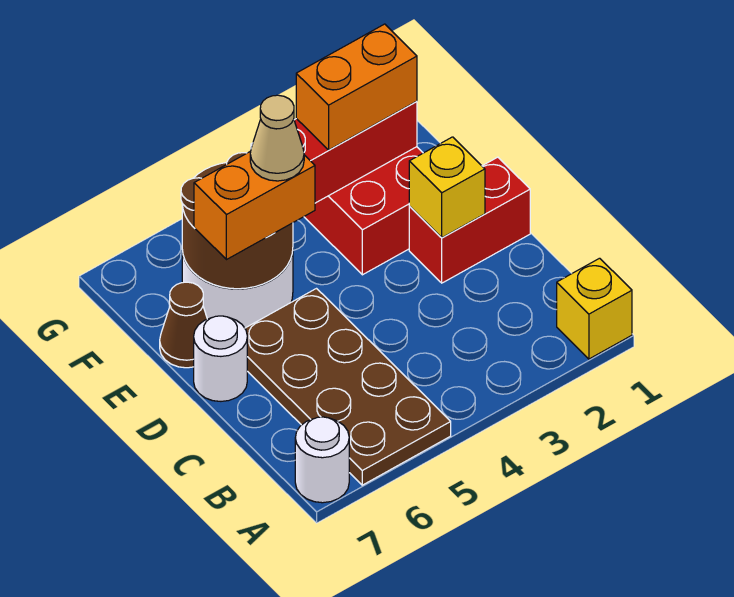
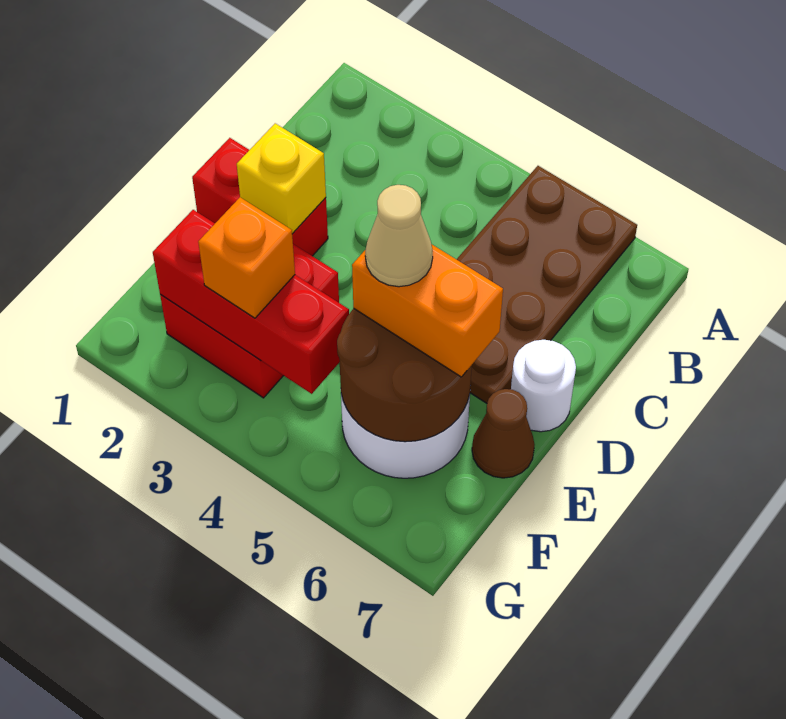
yellow 1x1 brick [557,258,632,359] -> none
white 1x1 round brick [295,417,349,503] -> none
orange 1x2 brick [296,24,417,150] -> orange 1x1 brick [198,197,295,318]

